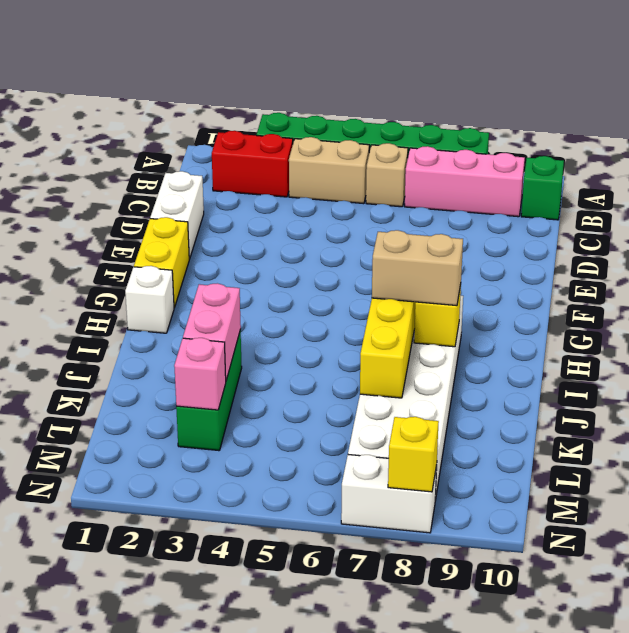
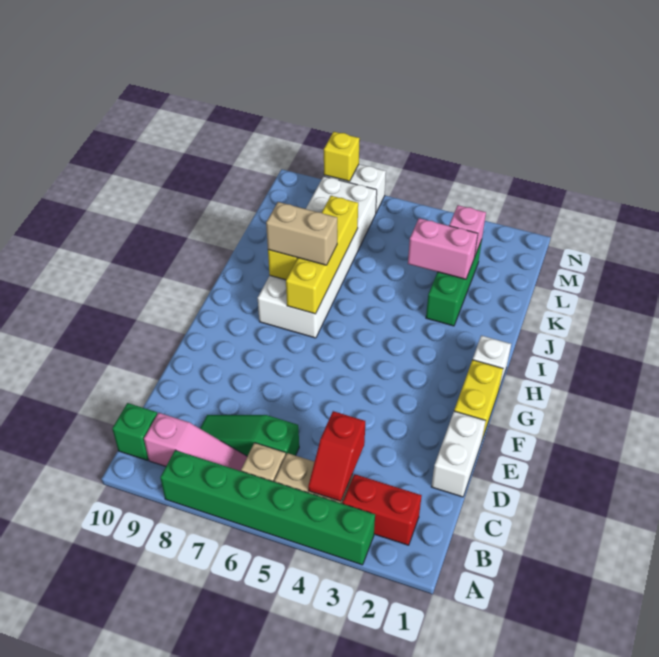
none -> red 1x2 slope [308,411,365,501]
pink 1x3 brick [405,146,525,217] -> pink 1x3 slope [144,413,247,471]
none -> green 1x3 slope [200,415,299,456]
pink 1x2 brick [183,283,241,380] -> pink 1x2 brick turned to [408,218,478,279]

